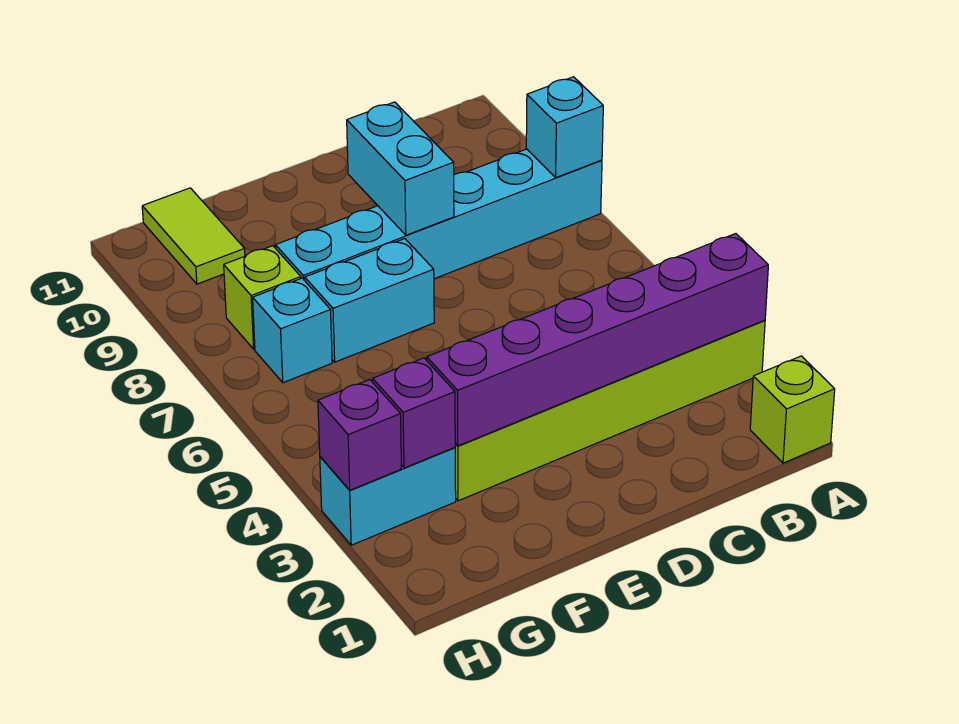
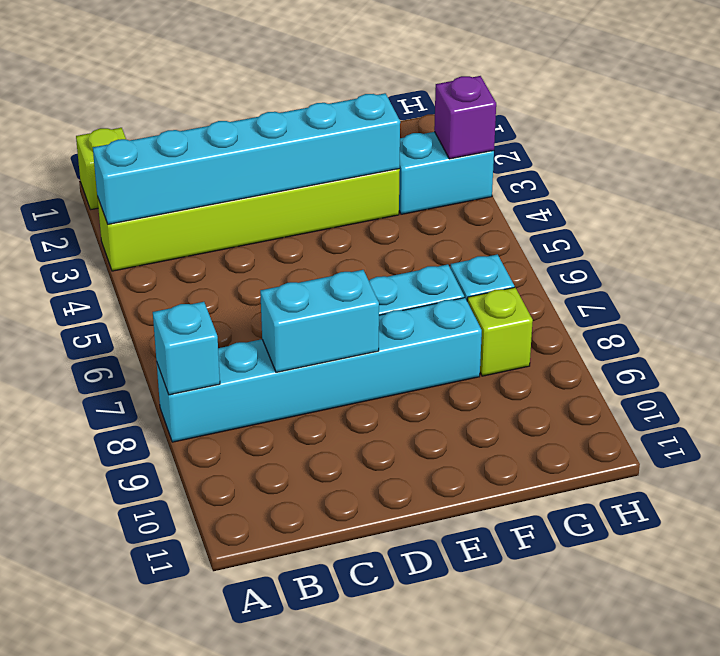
purple 1x6 brick [427,234,768,446] -> cyan 1x6 brick [93,93,400,224]
cyan 1x2 brick [347,102,454,235] -> cyan 1x2 brick turned to [260,270,379,372]
purple 1x1 brick [373,358,455,468] -> none
lime 1x2 tile [142,188,245,284] -> none

